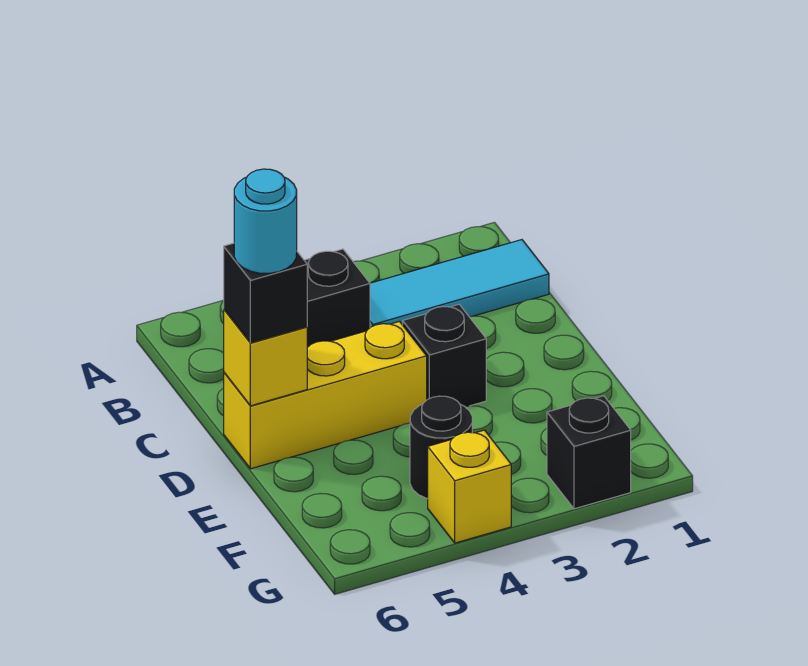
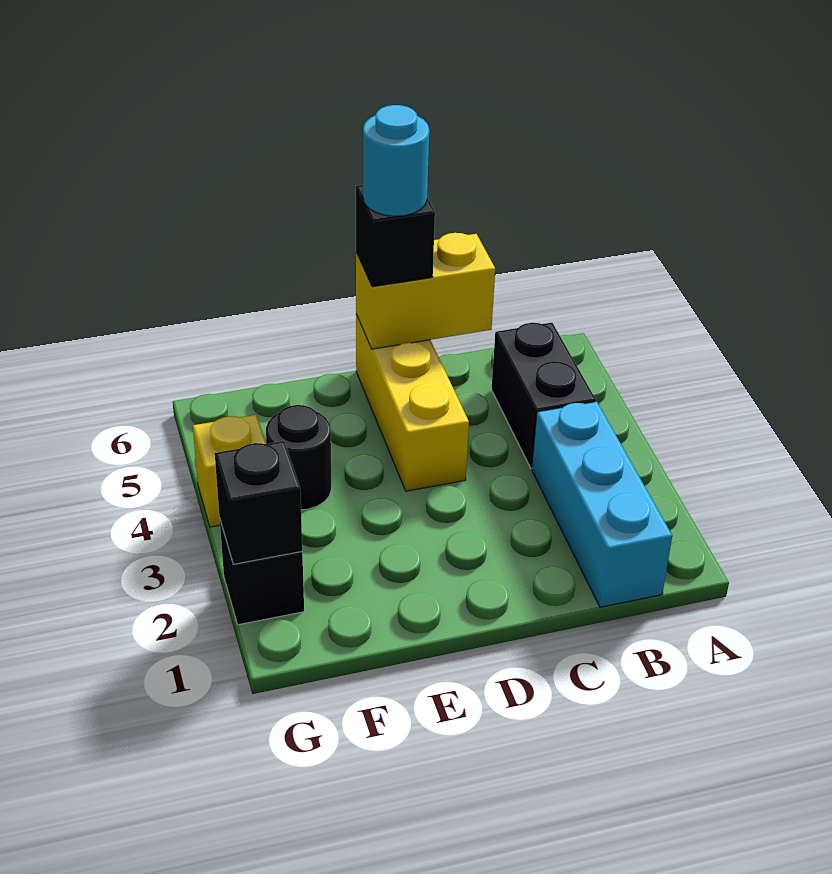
cyan 1x3 tile [370,240,549,327] -> cyan 1x3 brick [532,401,672,607]
black 1x1 brick [403,304,486,407] -> black 1x1 brick moved to [215,441,302,564]
yellow 1x1 brick [224,310,307,406] -> yellow 1x2 brick [356,233,495,349]

